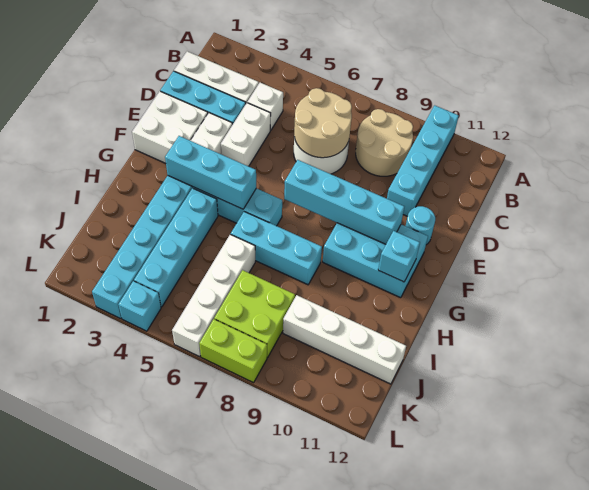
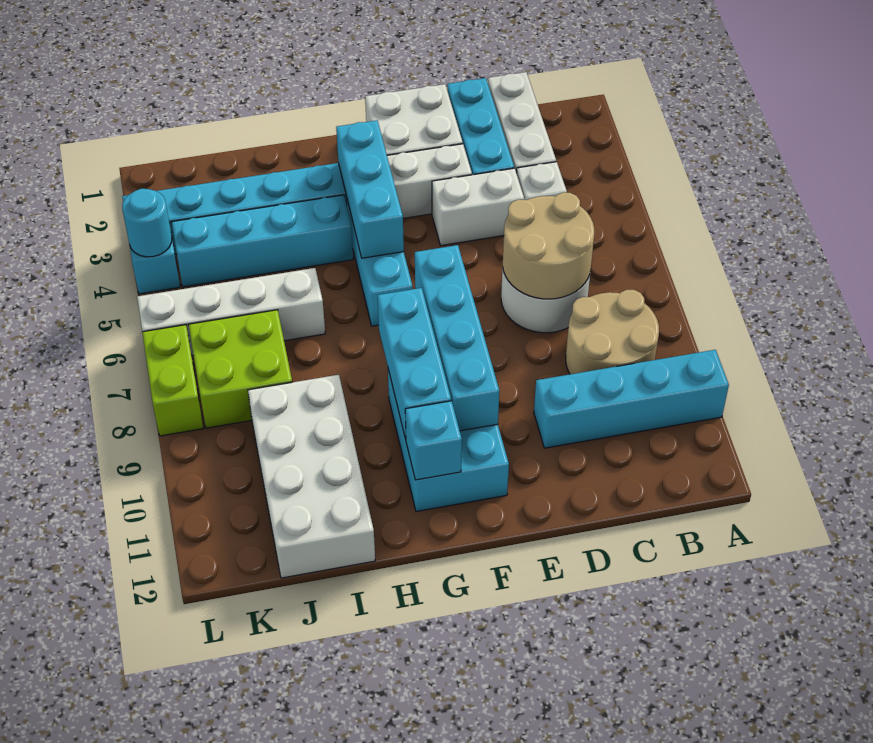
cyan 1x1 round brick [406,206,435,245] -> cyan 1x1 round brick moved to [122,189,172,257]
cyan 1x3 brick [231,212,322,285] -> cyan 1x3 brick moved to [378,288,451,439]
white 1x4 brick [283,295,406,384] -> white 2x4 brick [248,375,375,578]

